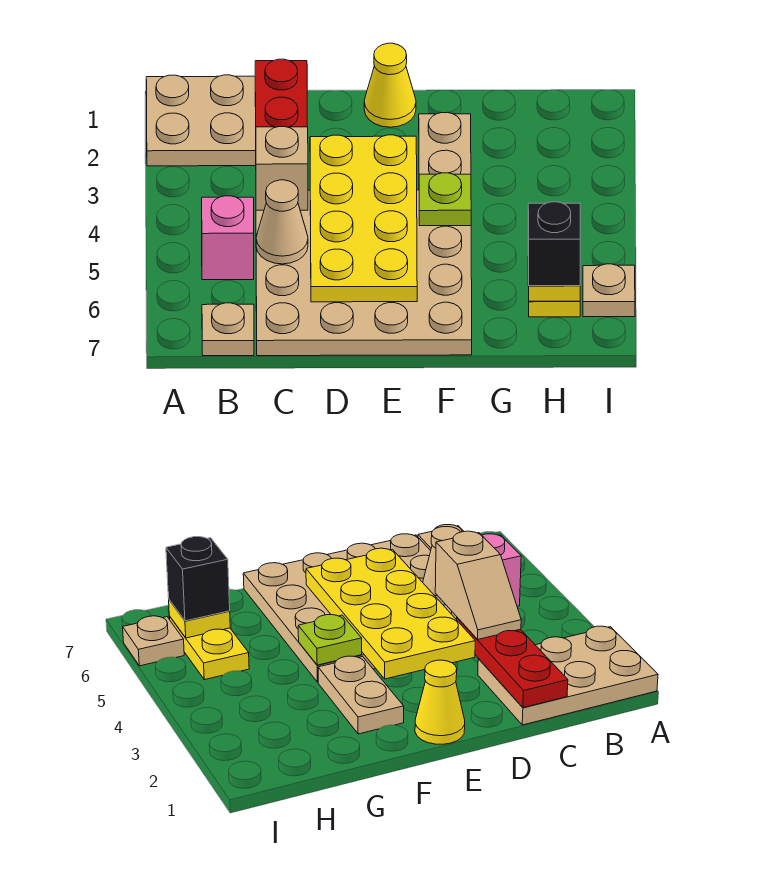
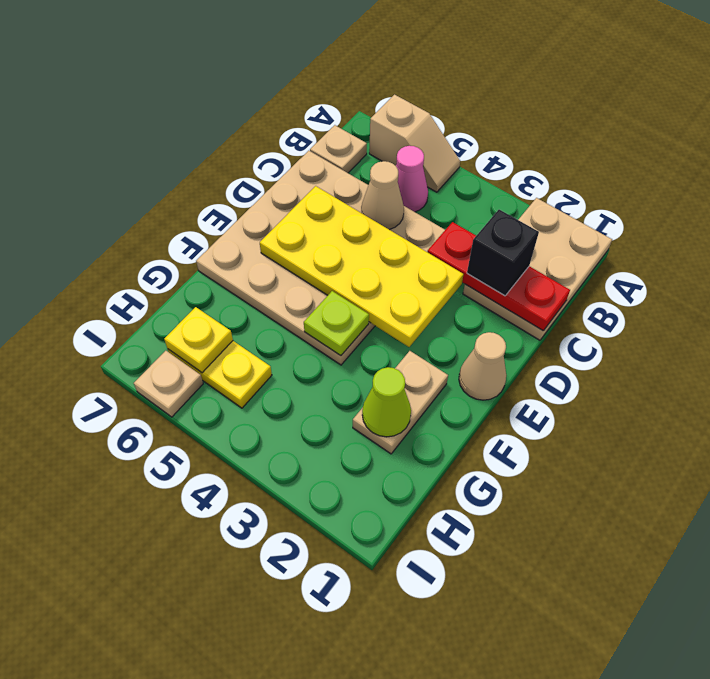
pink 1x1 brick [202,196,254,280] -> pink 1x1 cone [396,146,428,212]
tan 1x2 slope [256,127,308,211] -> tan 1x2 slope moved to [369,95,460,192]
yellow 1x1 cone [364,43,416,127] -> tan 1x1 cone [459,332,506,400]
tan 1x2 plate [419,112,471,175] -> tan 1x2 plate turned to [353,351,448,454]
none -> lime 1x1 cone [362,367,411,437]
black 1x1 brick [528,202,580,286] -> black 1x1 brick moved to [467,210,539,296]

